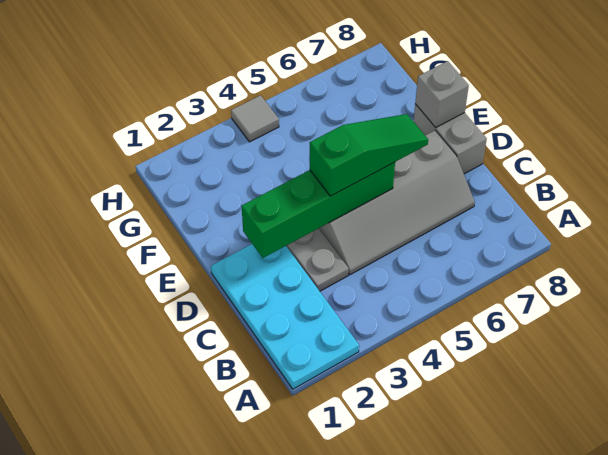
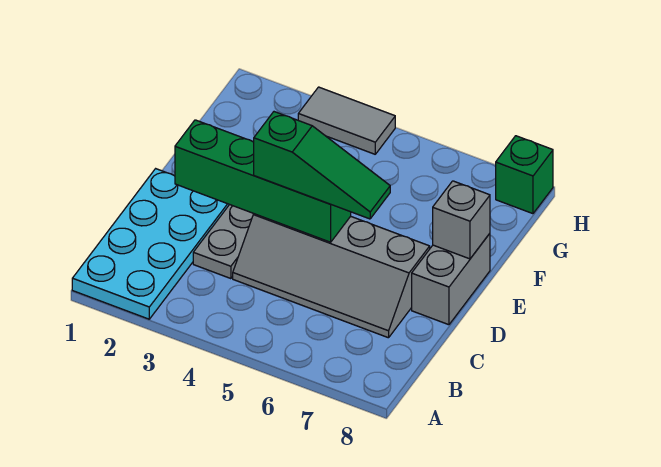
grey 1x1 tile [231,95,279,142] -> grey 1x2 tile [298,87,395,154]
none -> green 1x1 brick [496,136,553,214]

